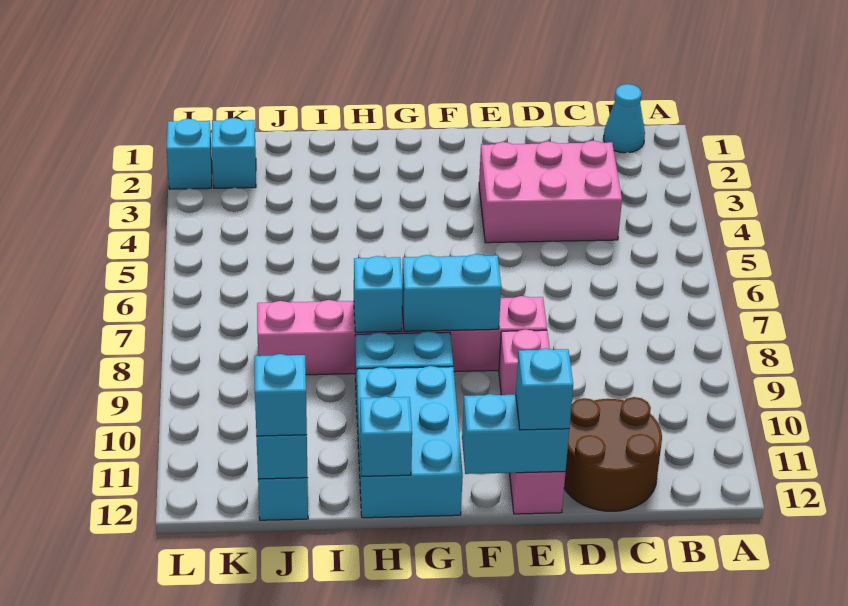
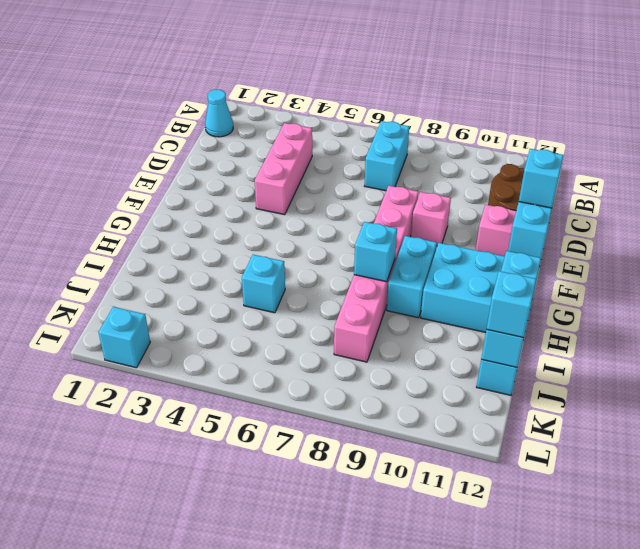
pink 2x3 brick [479,141,622,243] -> pink 1x3 brick [255,123,312,215]
cyan 1x2 brick [402,254,501,331] -> cyan 1x2 brick moved to [365,121,409,191]
cyan 1x1 brick [212,118,256,188] -> cyan 1x1 brick moved to [242,255,285,313]

